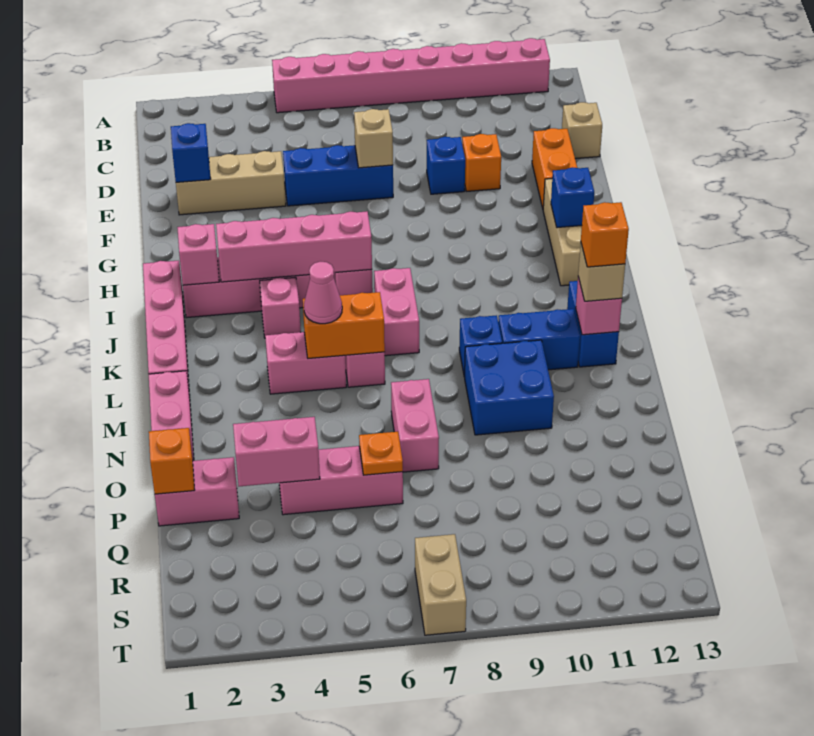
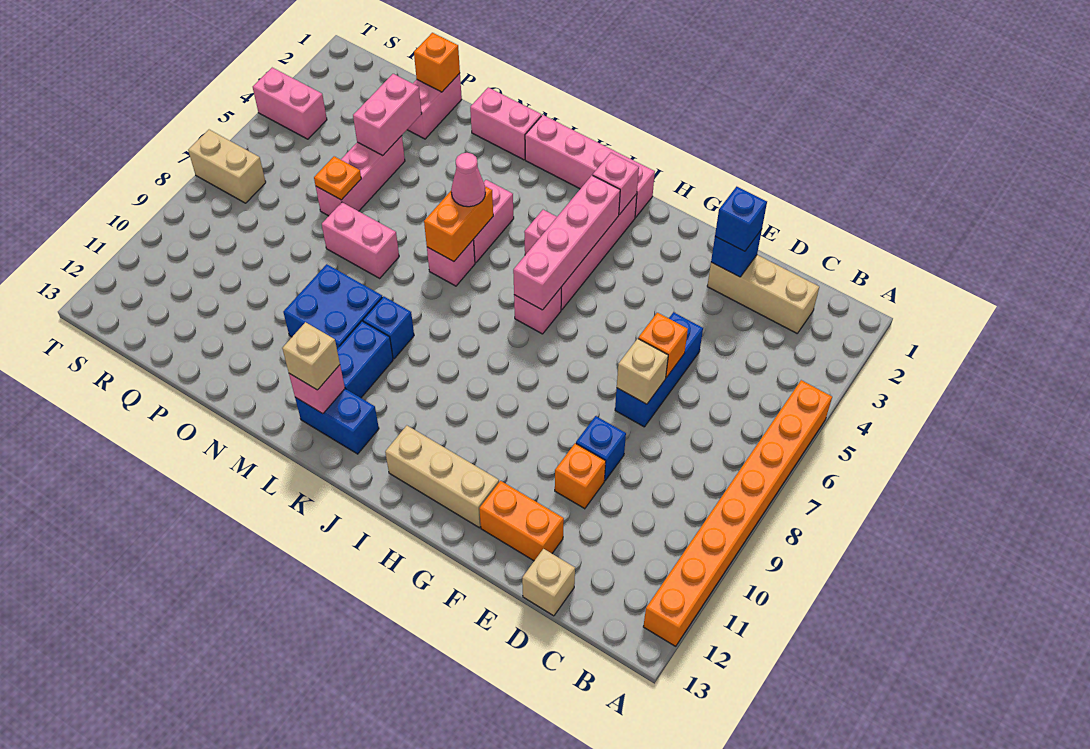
pink 1x8 brick [272,38,550,113] -> orange 1x8 brick [643,380,832,646]
tan 1x3 brick [176,151,286,215] -> tan 1x3 brick turned to [707,255,819,333]
blue 1x1 brick [551,167,594,228] -> blue 1x1 brick moved to [715,187,767,251]
pink 1x2 brick [374,268,419,356] -> pink 1x2 brick moved to [253,68,327,139]
orange 1x1 brick [581,202,629,267] -> orange 1x1 brick moved to [638,313,688,378]

